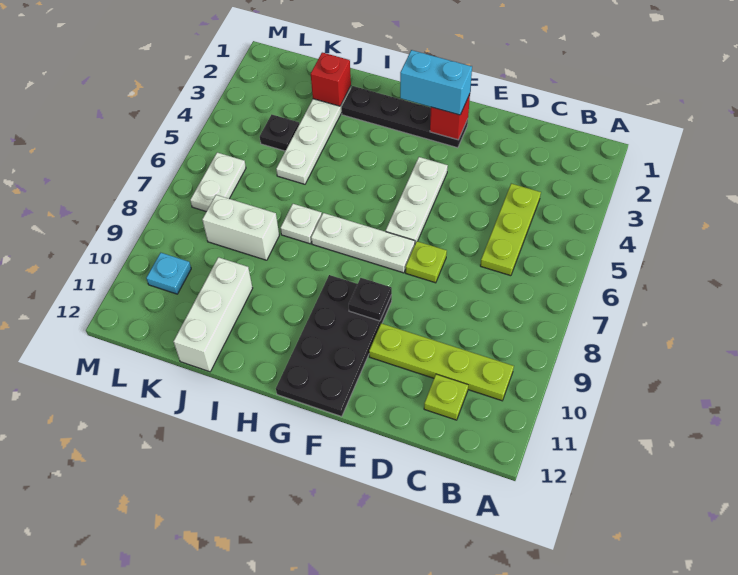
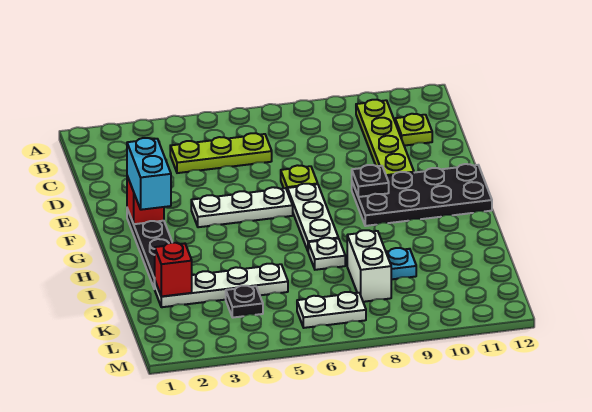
white 1x3 brick [173,257,253,372] -> none
cyan 1x1 plate [146,253,191,294] -> cyan 1x1 plate moved to [386,248,416,279]

